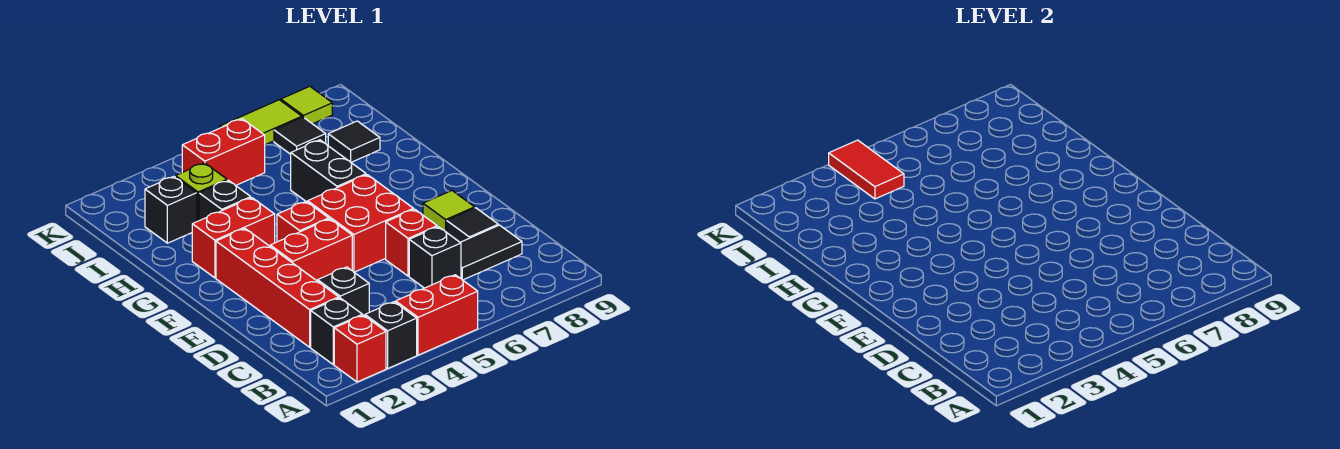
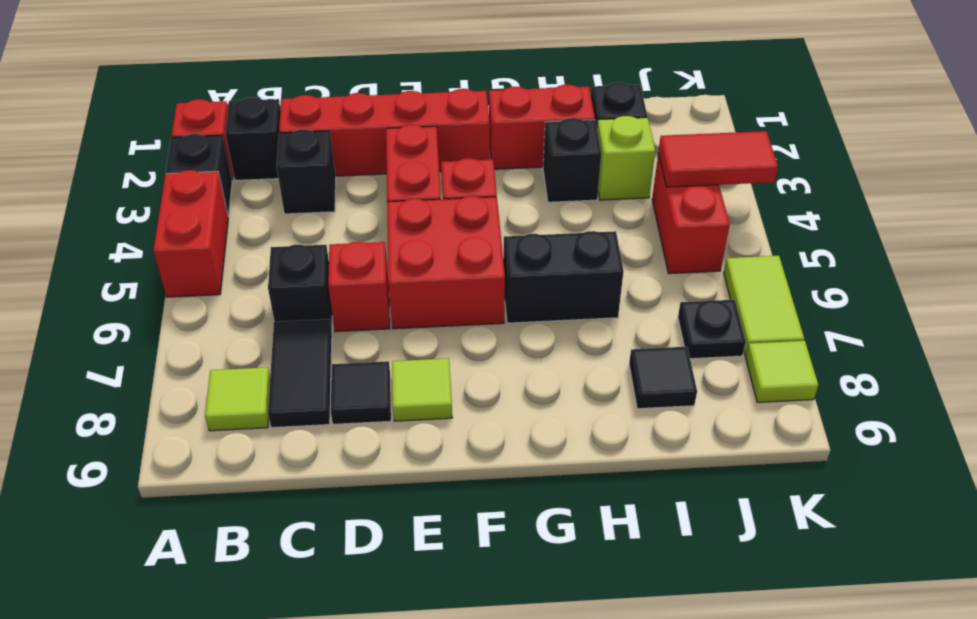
none -> lime 1x1 tile [205,367,270,431]
red 1x2 brick [192,198,275,278] -> red 1x2 brick turned to [489,85,595,169]
black 1x1 tile [274,117,326,154] -> black 1x1 plate [678,300,746,359]

